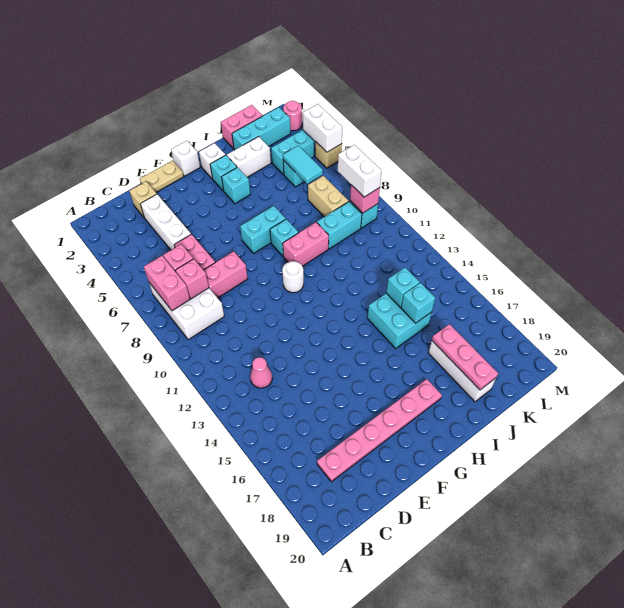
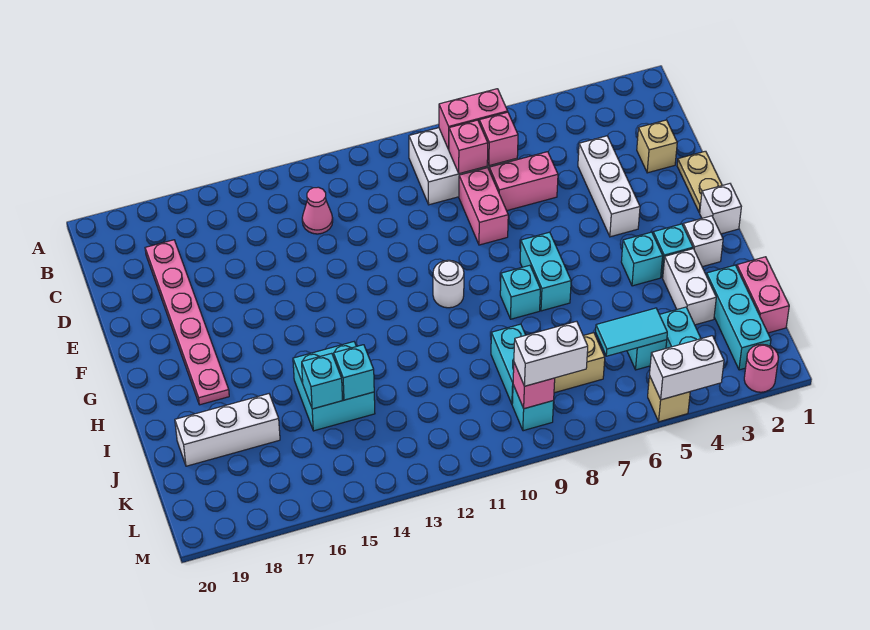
white 1x3 brick [140,194,191,250] -> white 1x3 brick turned to [578,136,640,237]
pink 1x2 brick [283,222,329,266] -> none
pink 1x3 plate [432,324,498,390] -> none

